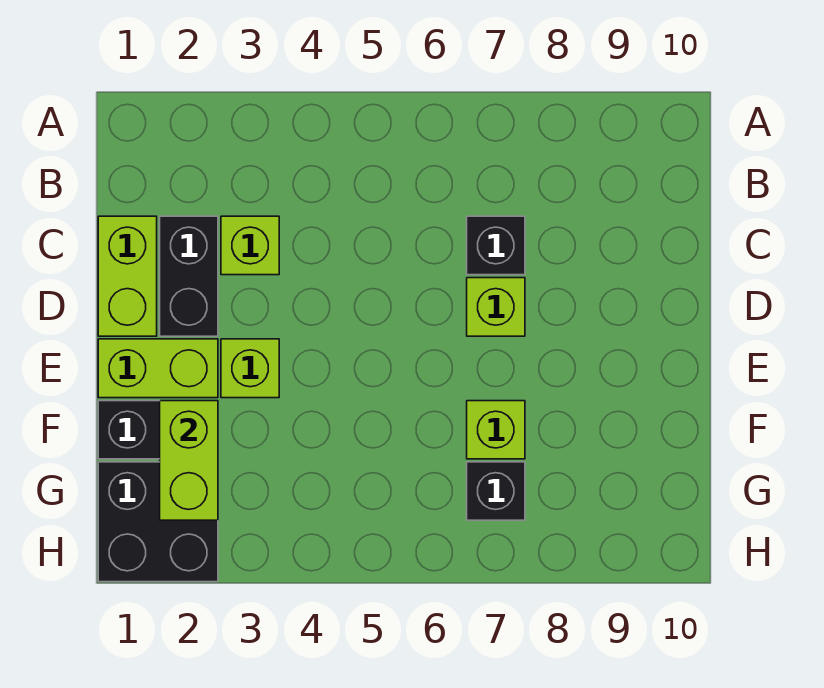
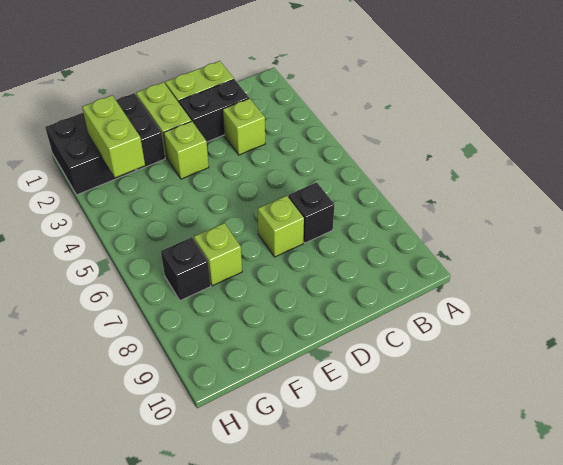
lime 1x2 brick [160,401,218,520] -> lime 1x2 brick turned to [82,95,145,177]

